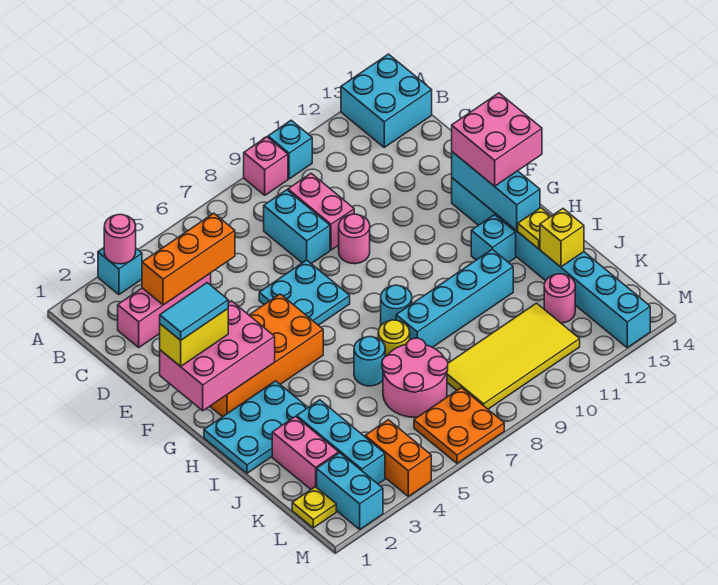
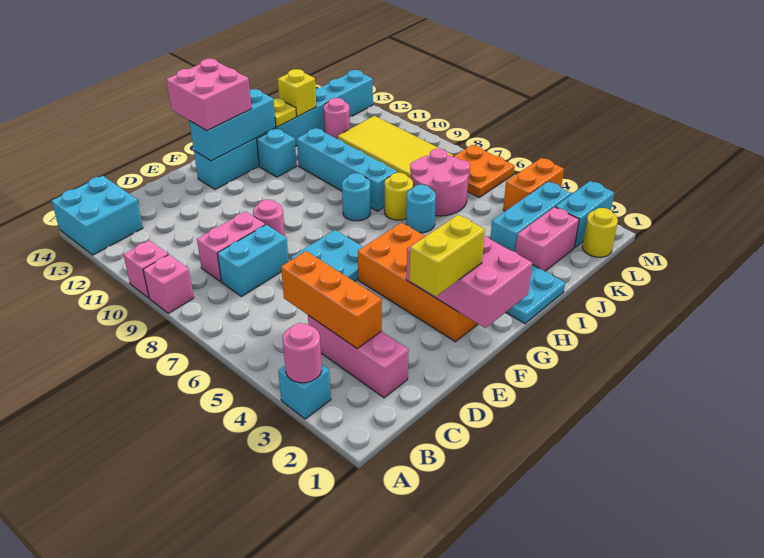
cyan 1x1 brick [268,120,312,179] -> pink 1x1 brick [123,240,168,298]
yellow 1x2 brick [160,309,228,366] -> yellow 1x2 brick turned to [409,215,485,297]
cyan 1x2 tile [160,283,228,340] -> none
yellow 1x1 plate [292,487,336,528] -> yellow 1x1 round brick [582,208,618,257]

